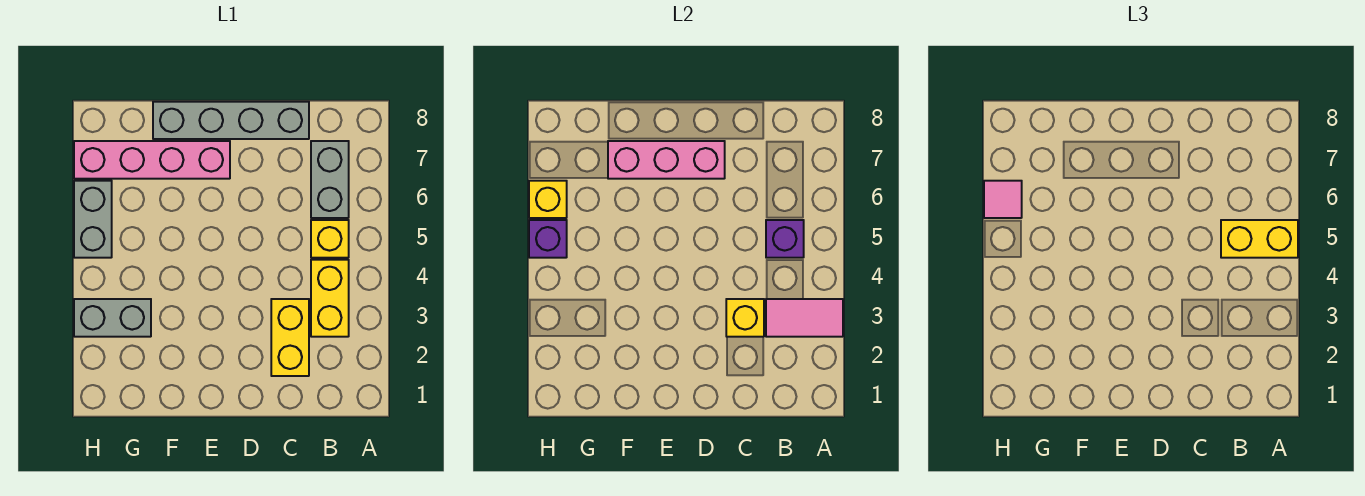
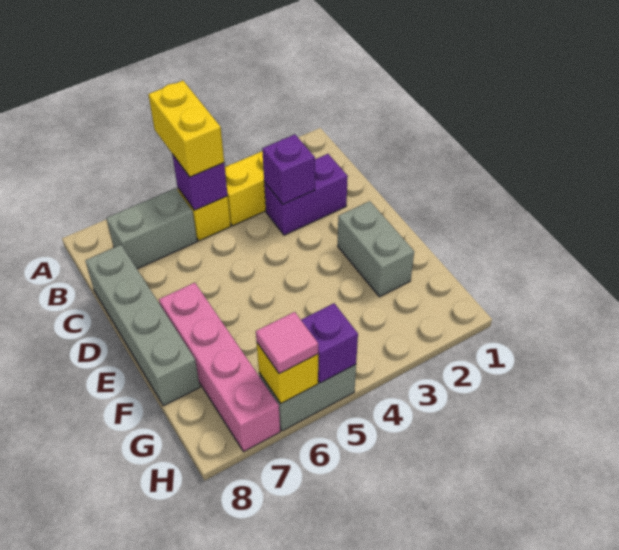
pink 1x2 tile [766,299,843,337] -> none
yellow 1x2 brick [271,299,309,376] -> purple 1x2 brick [264,154,348,235]
yellow 1x1 brick [726,299,764,337] -> purple 1x1 brick [262,134,315,204]
pink 1x3 brick [608,141,725,179] -> none
grey 1x2 brick [74,299,151,337] -> grey 1x2 brick moved to [338,201,414,297]

